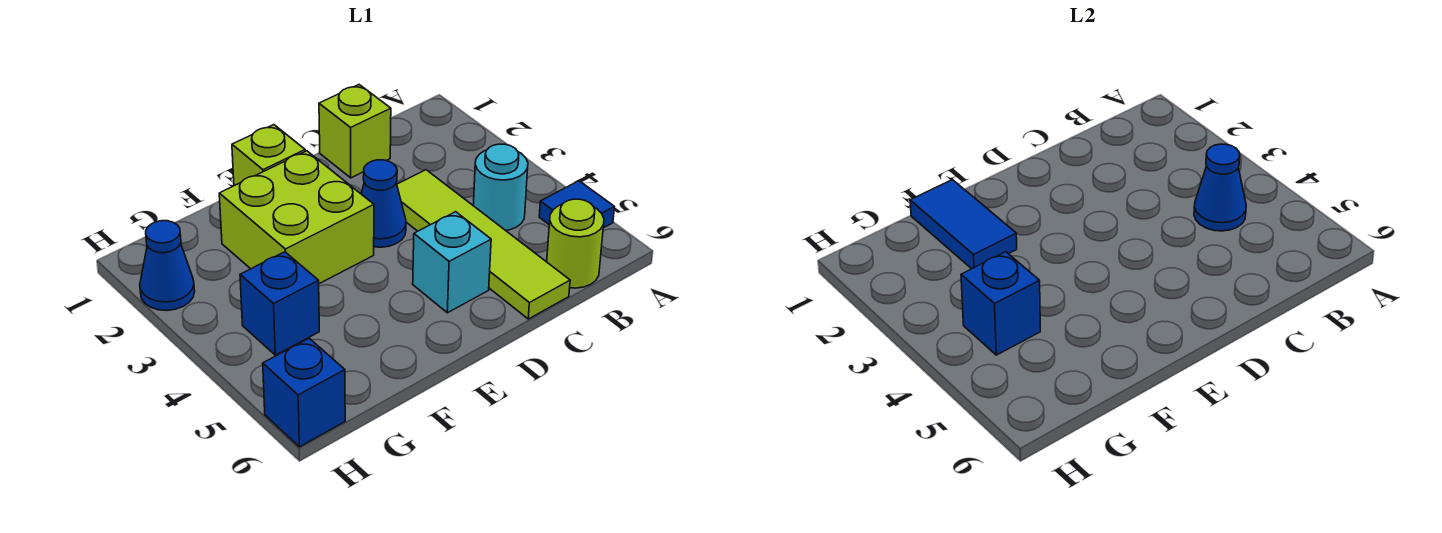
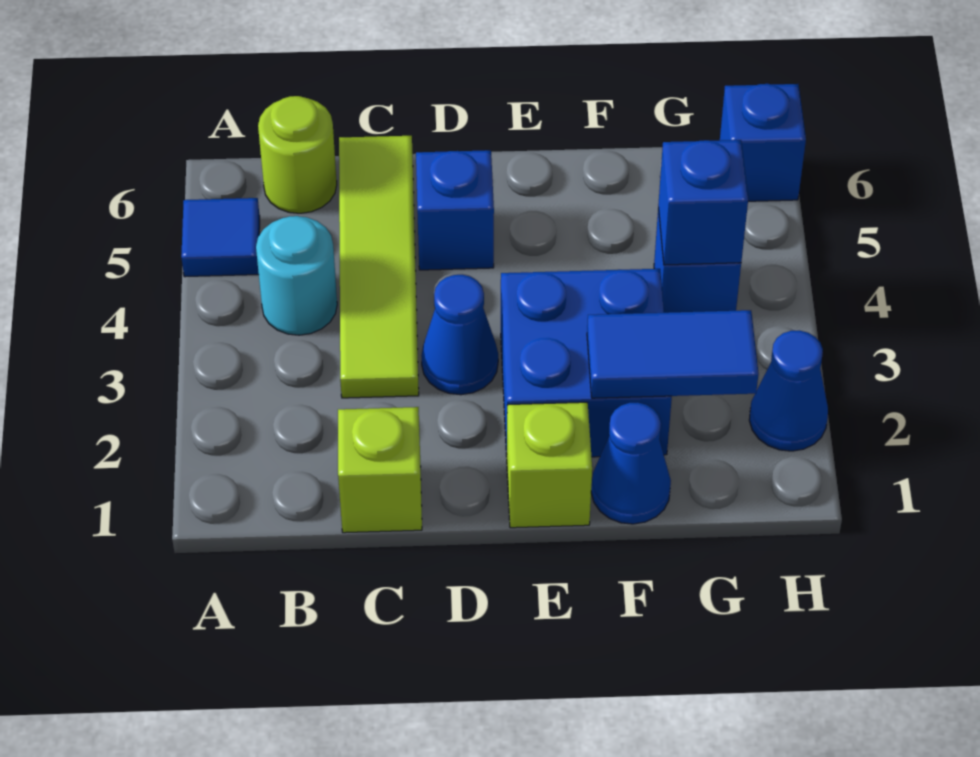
blue 1x1 cone [1194,144,1246,231] -> blue 1x1 cone moved to [591,402,671,524]
cyan 1x1 brick [413,212,491,313] -> blue 1x1 brick [416,150,494,270]
lime 2x2 brick [219,151,374,284] -> blue 2x2 brick [501,269,672,457]
blue 1x2 tile [910,180,1017,269] -> blue 1x2 tile turned to [587,310,759,398]

